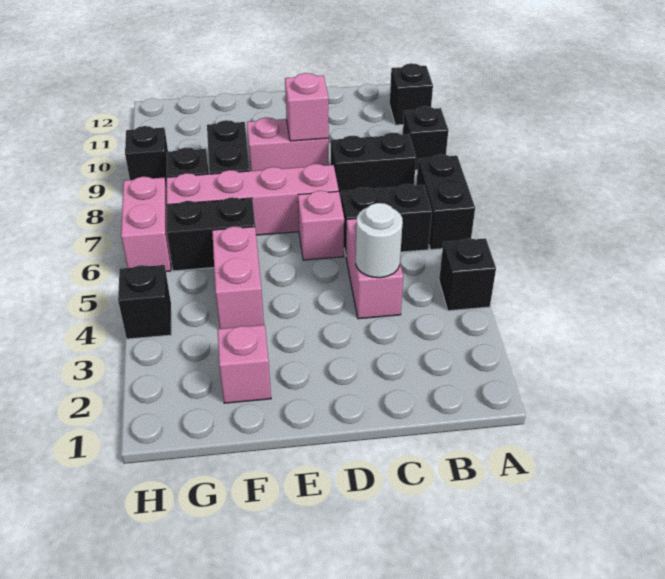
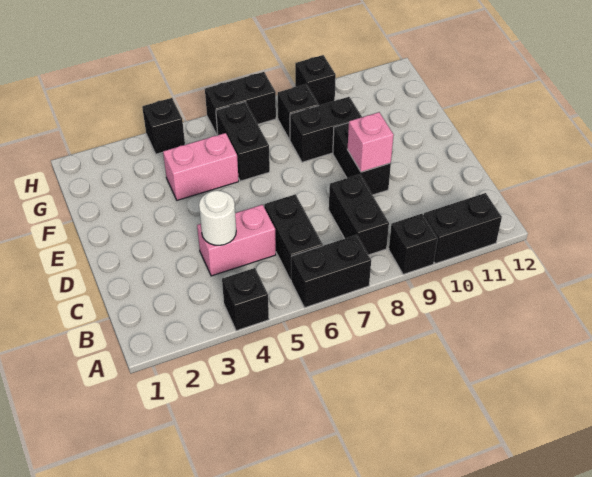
black 1x1 brick [390,63,433,125] -> black 1x2 brick [423,193,502,264]
pink 1x1 brick [298,191,344,260] -> none
pink 1x4 brick [167,164,339,235] -> none
pink 1x2 brick [247,118,329,171] -> black 1x2 brick [333,123,391,195]
pink 1x1 brick [217,325,271,403] -> none
pink 1x2 brick [121,177,171,272] -> black 1x2 brick [205,72,276,135]

